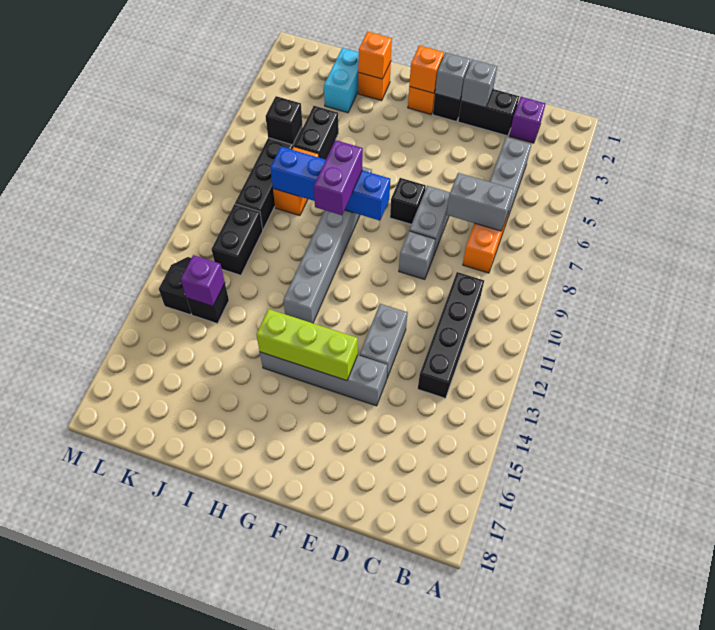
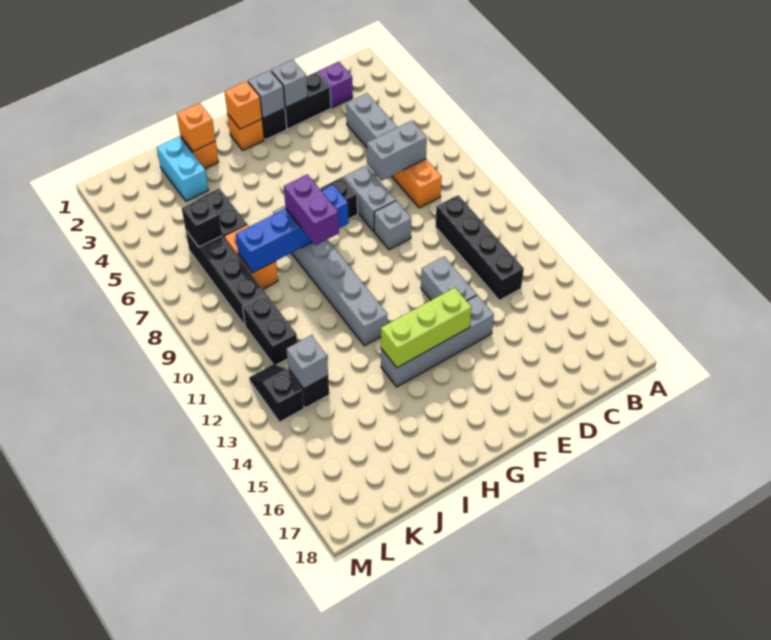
purple 1x1 brick [181,255,225,306] -> grey 1x1 brick [286,335,328,389]

